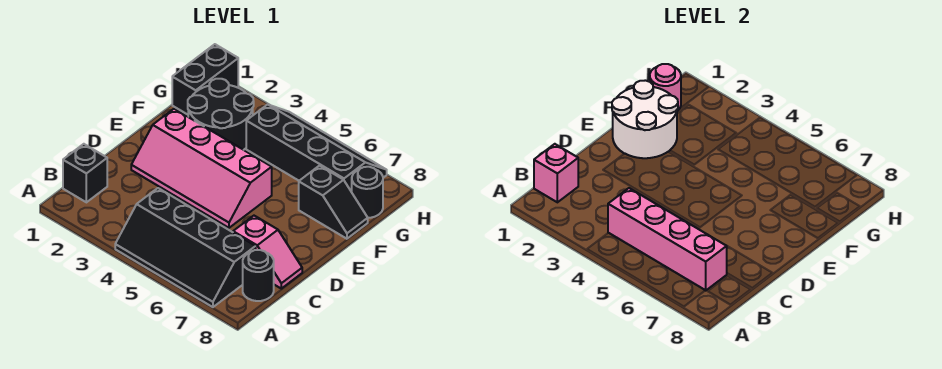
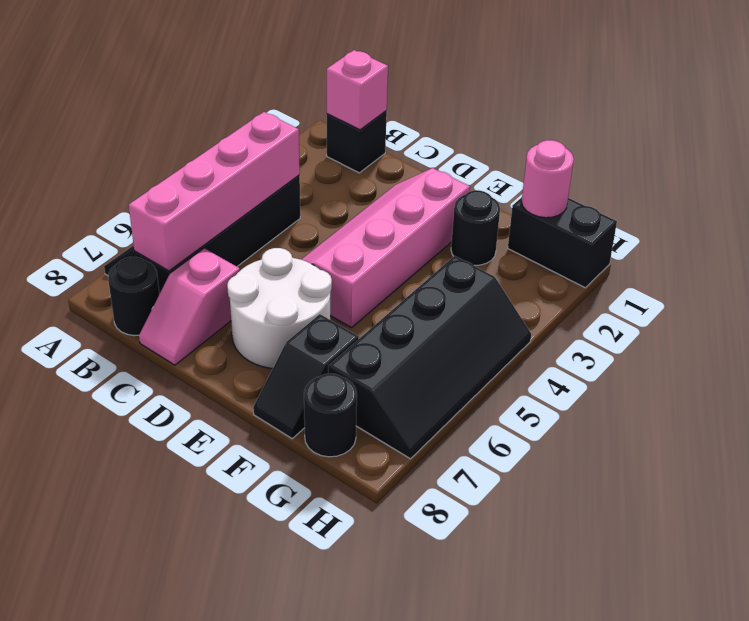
white 2x2 round brick [612,80,678,158] -> white 2x2 round brick moved to [227,248,332,369]
black 2x2 round brick [188,79,254,150] -> black 1x1 round brick [451,190,500,266]

